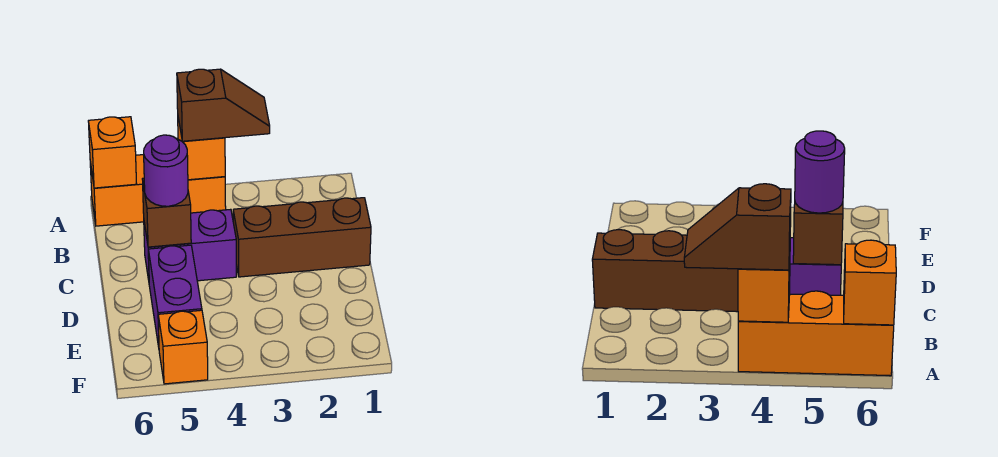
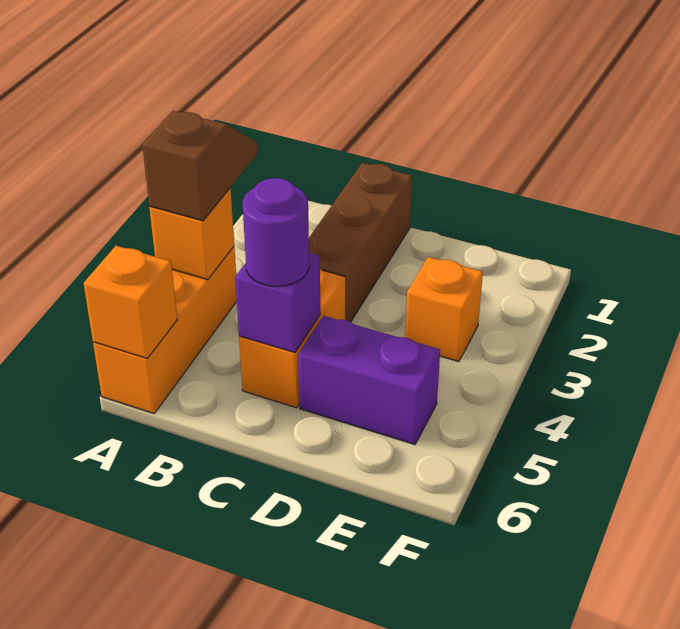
purple 1x2 brick [144,209,236,281] -> orange 1x2 brick [239,269,345,408]
brown 1x1 brick [142,178,191,247] -> purple 1x1 brick [235,253,320,353]
orange 1x1 brick [158,310,208,384] -> orange 1x1 brick moved to [405,257,483,362]

